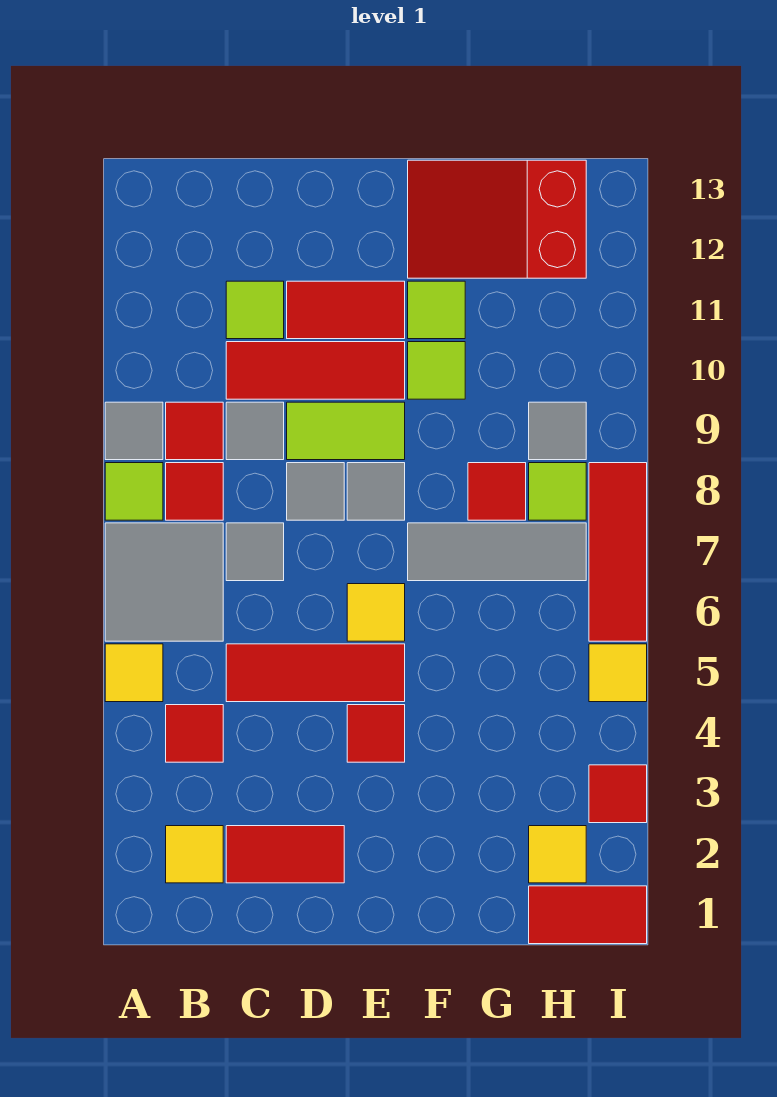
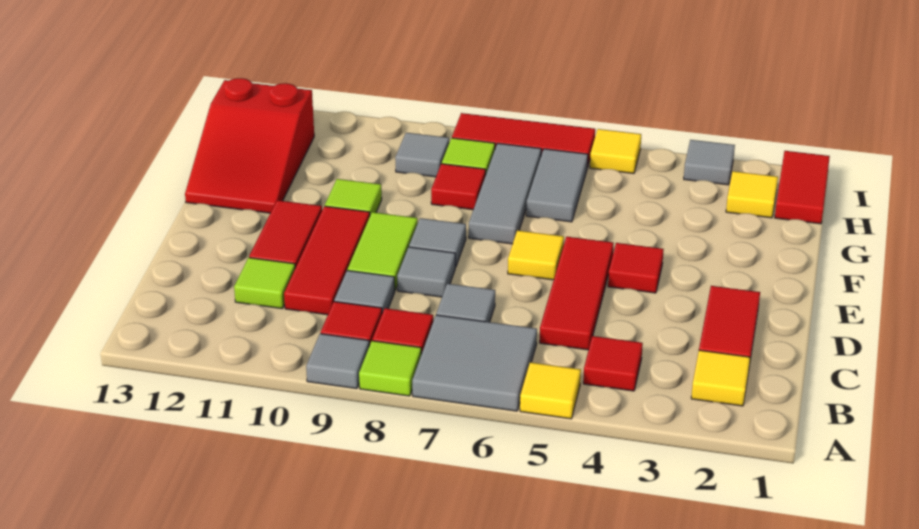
lime 1x1 tile [408,281,465,339] -> none
none -> grey 1x2 tile [526,149,588,222]
red 1x1 tile [589,765,647,823] -> grey 1x1 tile [684,140,735,185]

